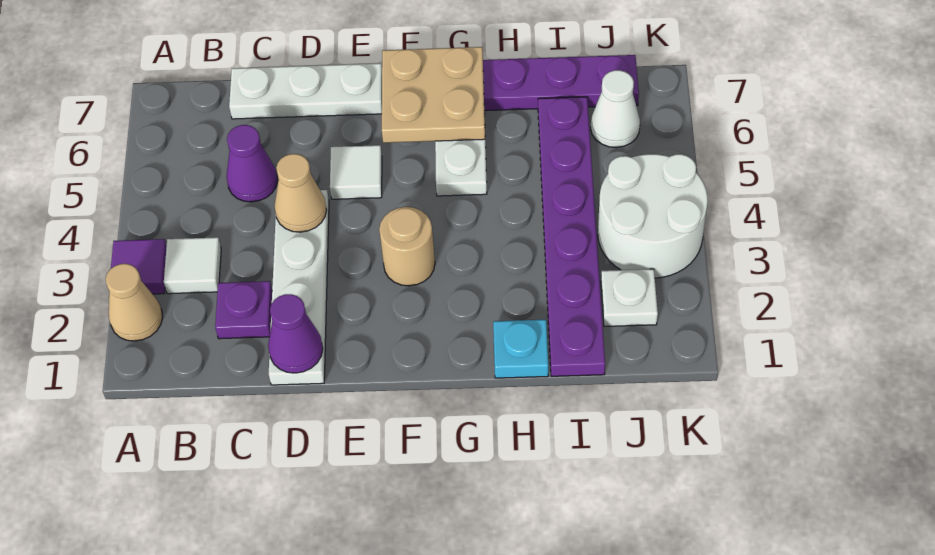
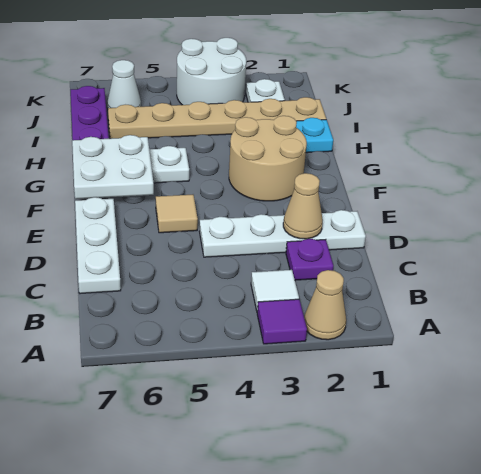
purple 1x1 cone [227,125,278,202] -> none
purple 1x1 cone [268,294,323,373] -> none
tan 1x1 cone [274,154,327,232] -> tan 1x1 cone moved to [283,173,323,239]
white 1x1 tile [330,145,382,199] -> tan 1x1 tile [156,195,198,233]
tan 1x1 round brick [379,207,435,286] -> tan 2x2 round brick [229,116,307,201]
tan 2x2 plate [382,47,485,143] -> white 2x2 plate [72,135,154,199]
purple 1x6 plate [538,97,605,376] -> tan 1x6 plate [108,97,326,139]

